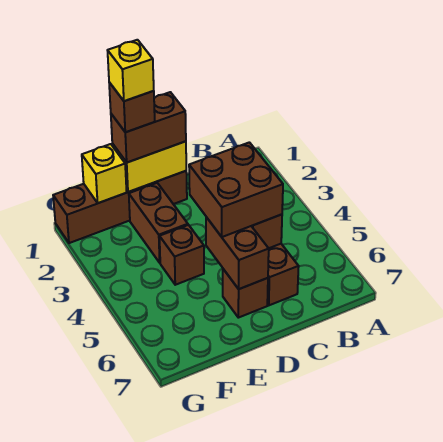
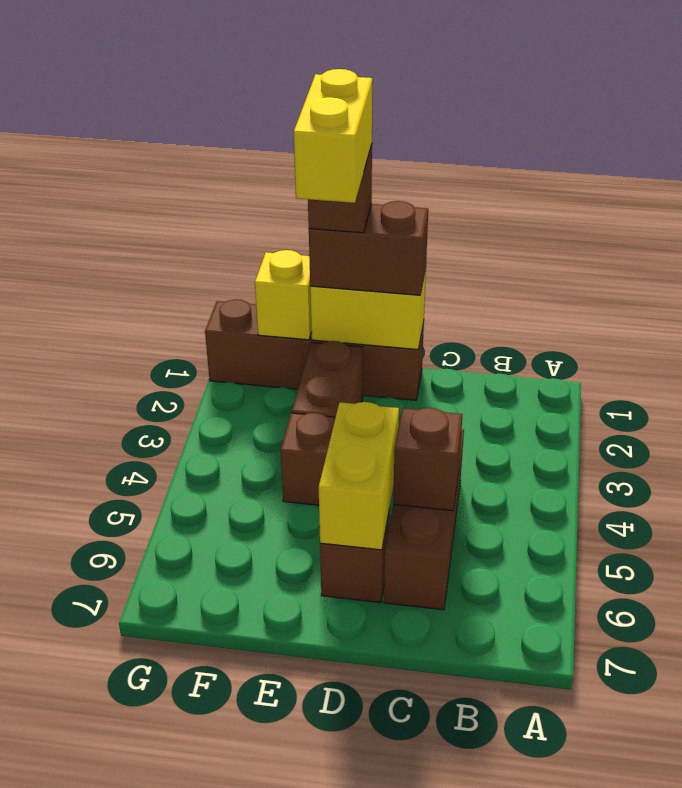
brown 2x2 brick [189,142,283,237] -> none
brown 1x2 brick [206,217,269,289] -> yellow 1x2 brick [319,402,399,550]
yellow 1x1 brick [107,40,154,101] -> yellow 1x2 brick [294,69,373,203]

